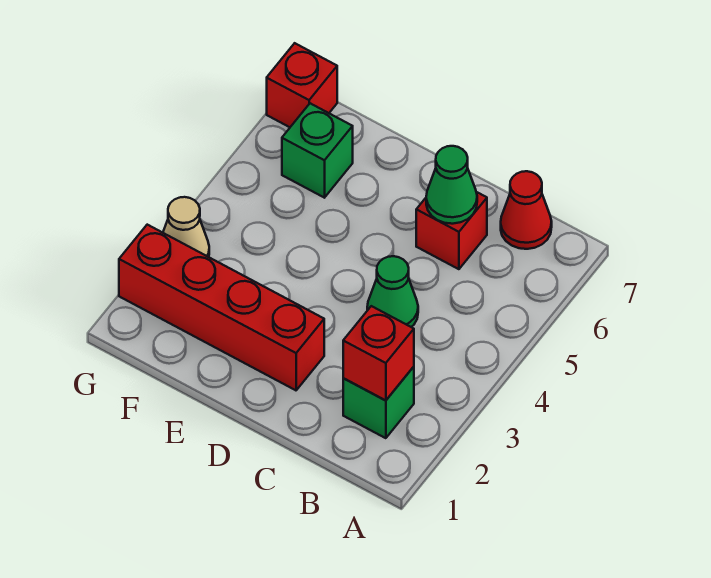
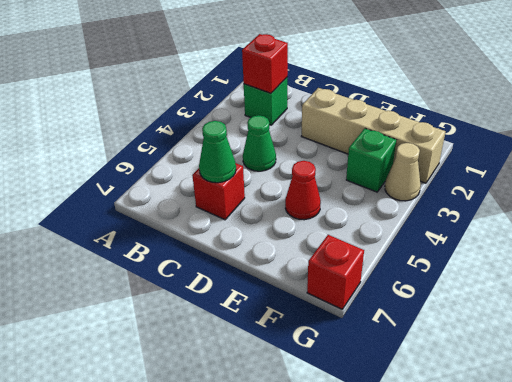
red 1x1 cone [501,171,552,249] -> red 1x1 cone moved to [285,161,321,220]
red 1x4 brick [119,225,324,390] -> tan 1x4 brick [302,88,445,183]
green 1x1 brick [282,103,353,198] -> green 1x1 brick moved to [346,129,396,192]

